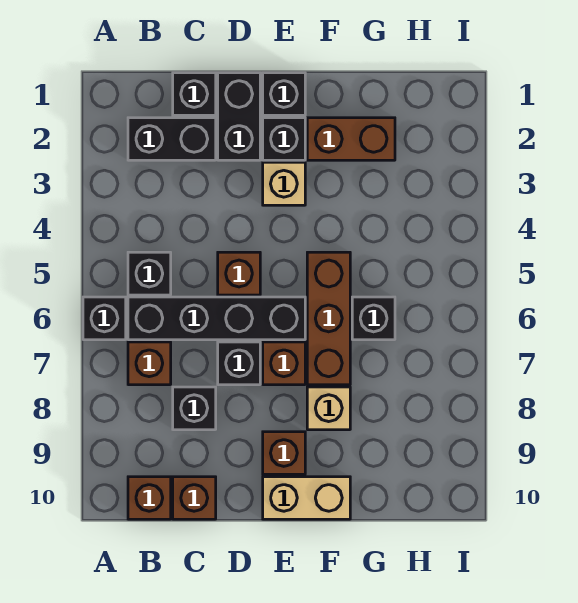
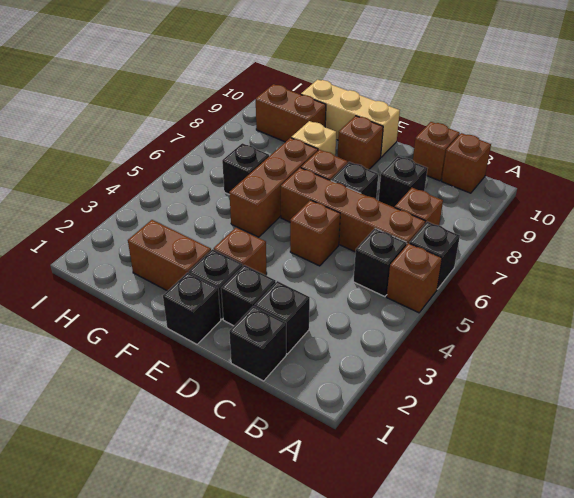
none -> brown 1x1 brick [387,243,442,313]
black 1x2 brick [128,118,216,160] -> black 1x1 brick [255,281,310,354]
black 1x4 brick [128,297,305,340] -> brown 1x4 brick [281,168,425,252]
black 1x2 brick [218,73,260,160] -> black 1x1 brick [221,265,276,326]
tan 1x1 brick [263,162,305,205] -> brown 1x1 brick [214,228,267,275]
tan 1x2 brick [263,477,350,519] -> tan 1x3 brick [301,80,400,157]
none -> brown 1x2 brick [256,84,326,142]

